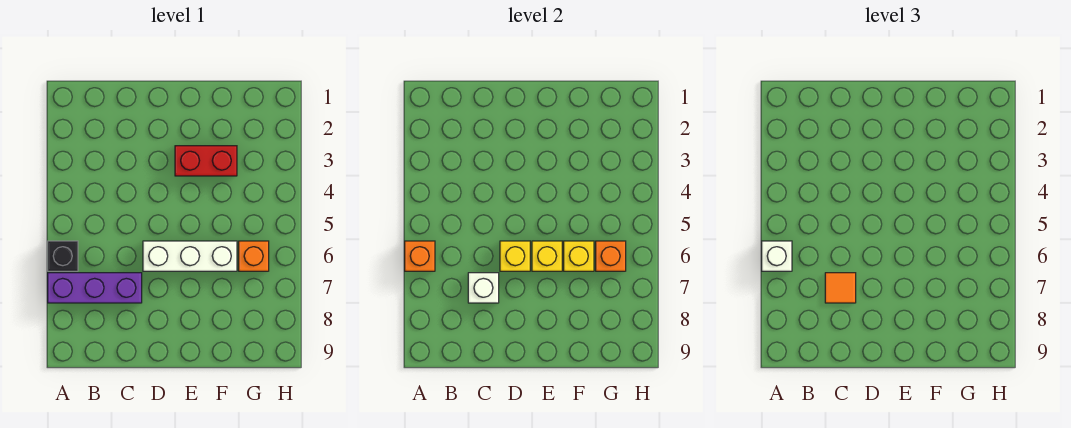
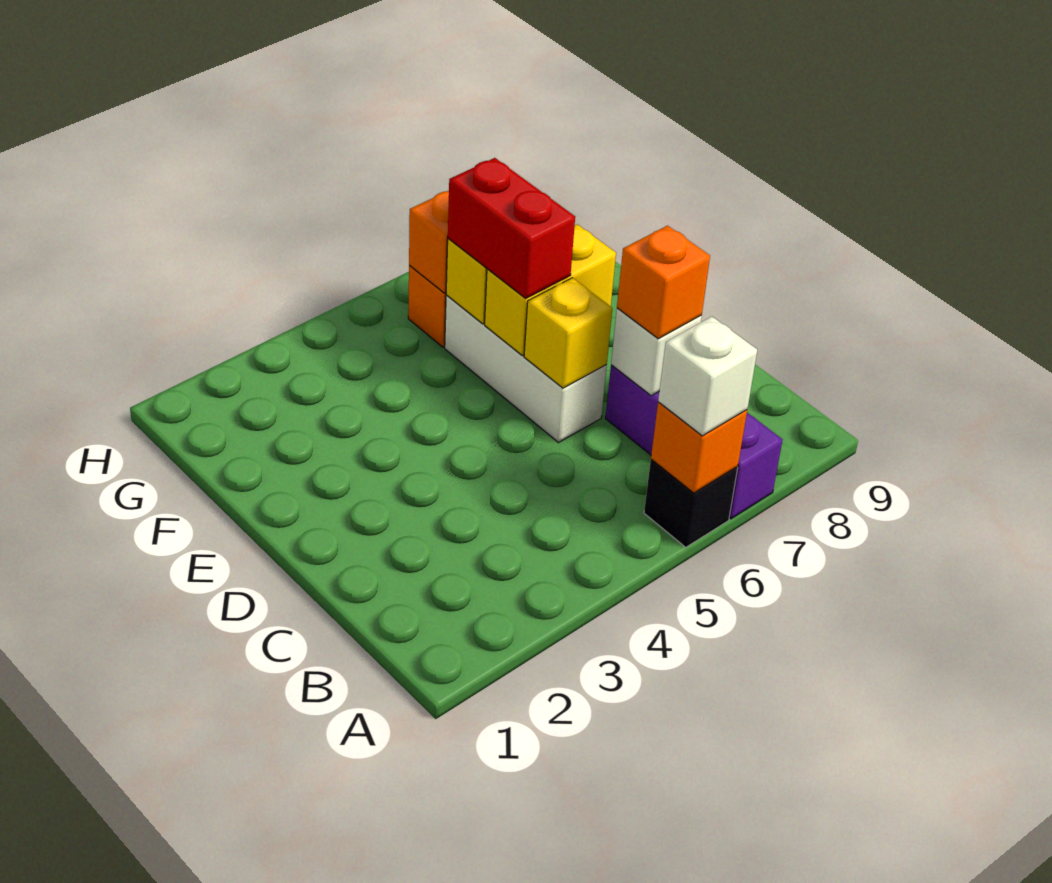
orange 1x1 tile [825,273,856,303] -> orange 1x1 brick [617,226,710,339]
red 1x2 brick [175,146,237,176] -> red 1x2 brick moved to [448,158,575,298]
yellow 1x1 brick [532,241,562,271] -> yellow 1x2 brick [485,224,616,355]

